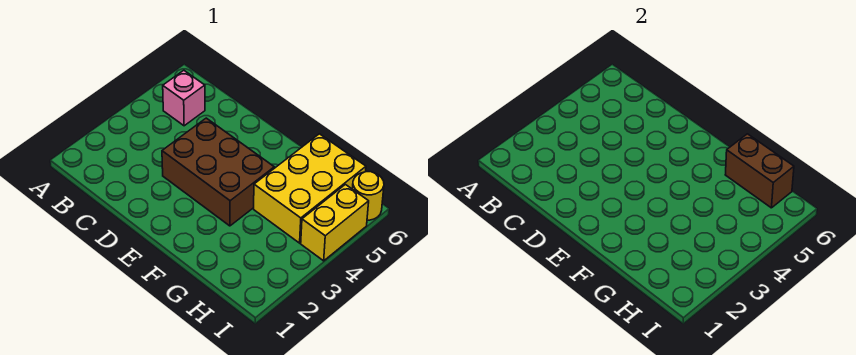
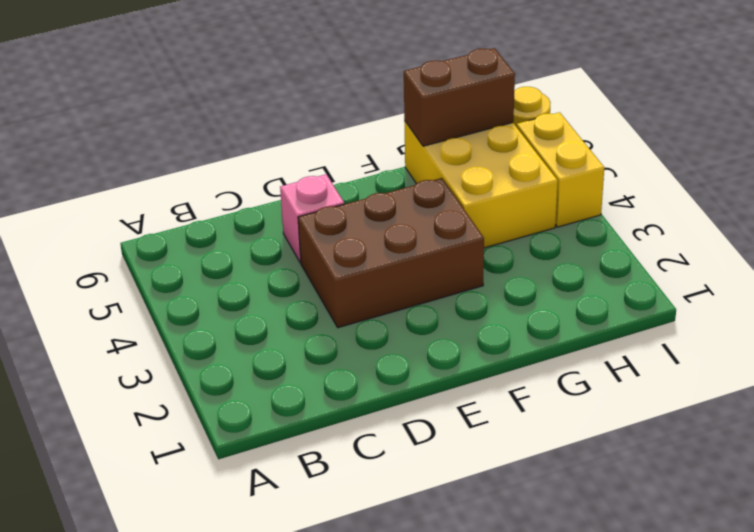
pink 1x1 brick [163,70,205,126] -> pink 1x1 brick moved to [280,174,344,263]

